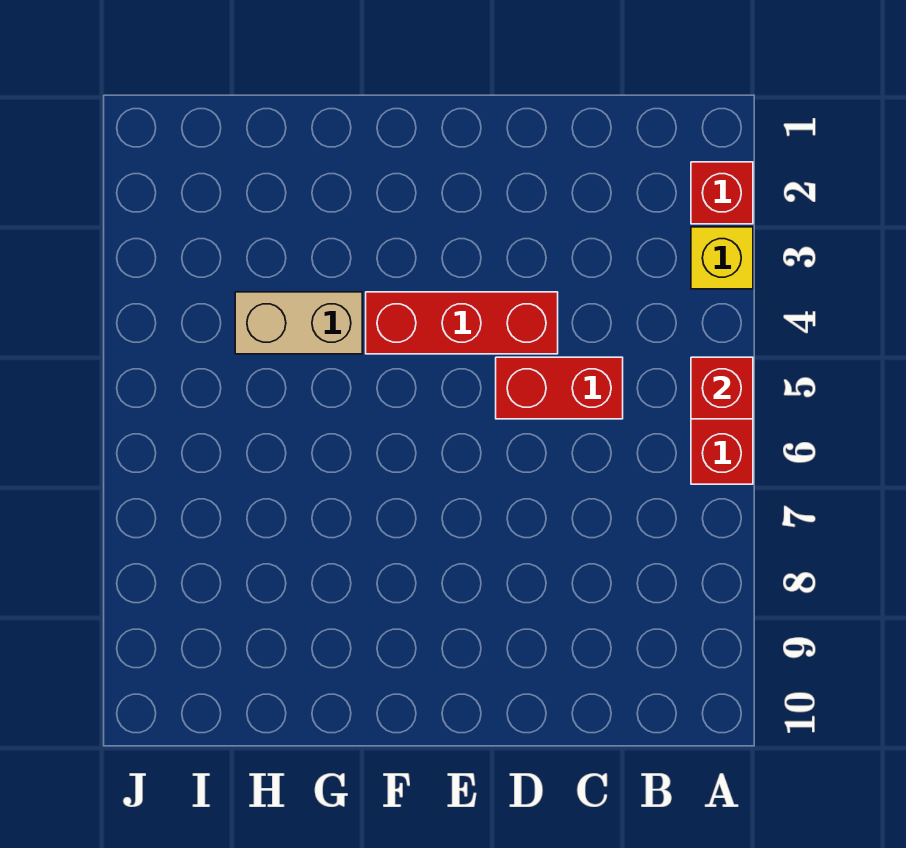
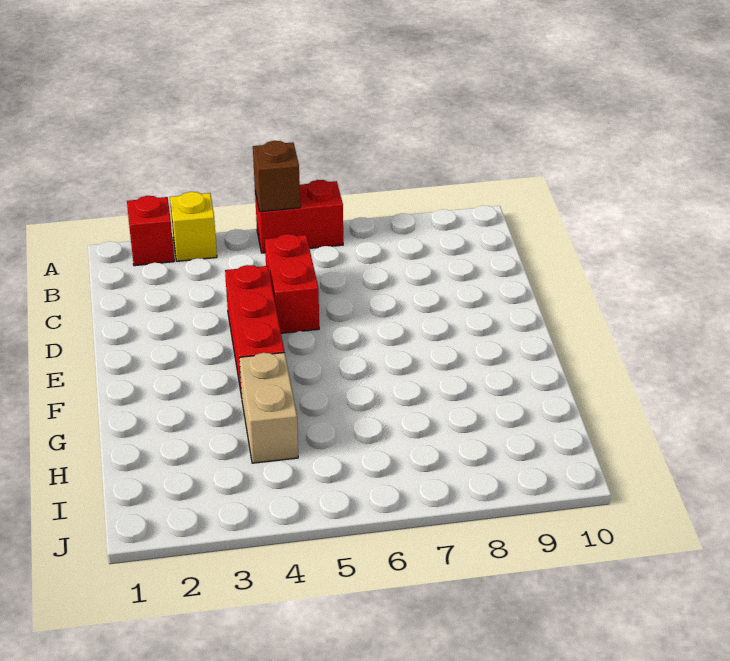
red 1x1 brick [691,357,753,419] -> brown 1x1 brick [253,141,300,212]

